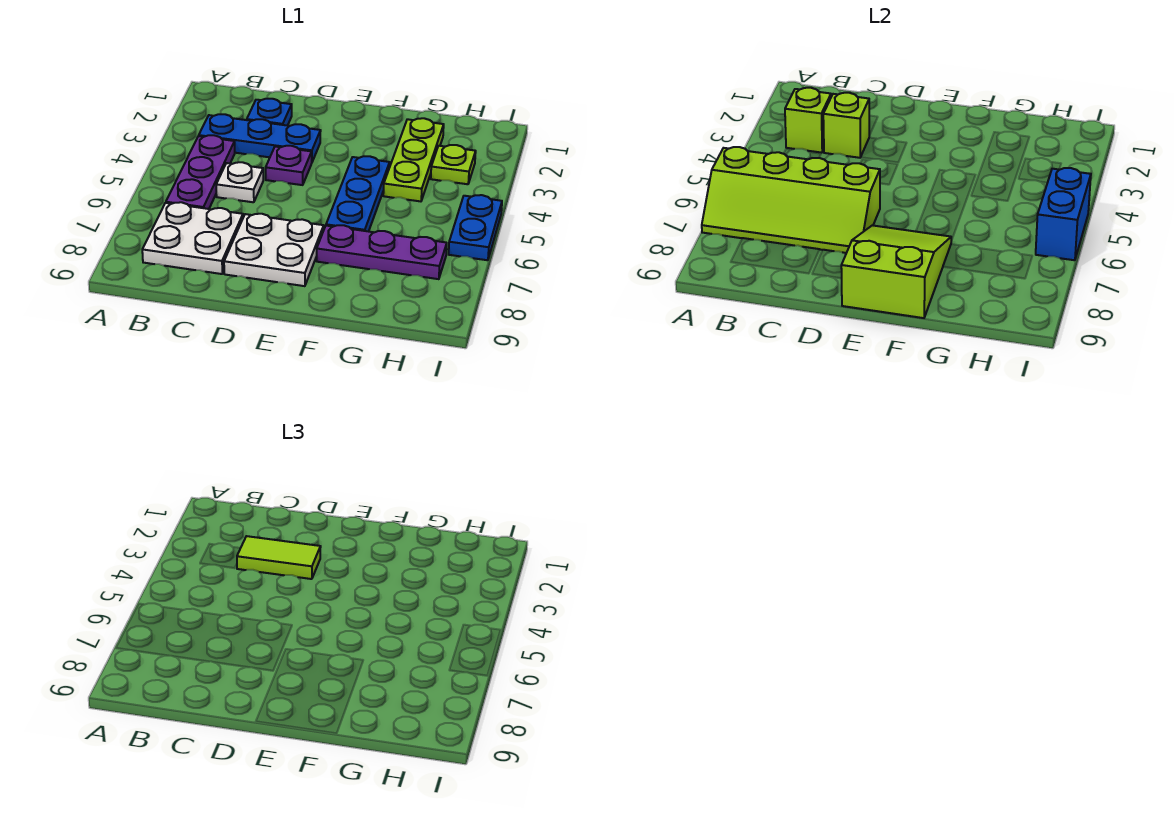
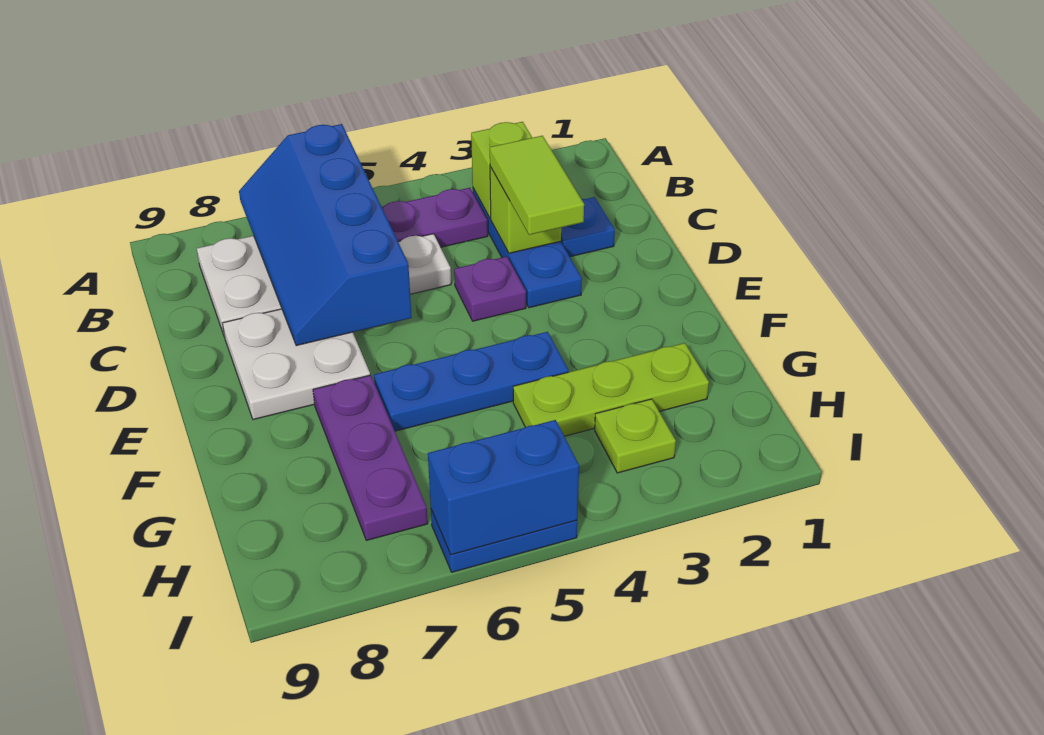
lime 2x4 slope [702,147,880,253] -> blue 2x4 slope [239,124,412,346]
lime 2x3 slope [841,225,952,318] -> none

